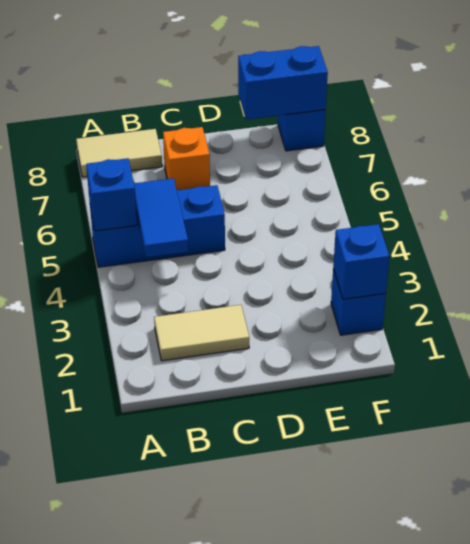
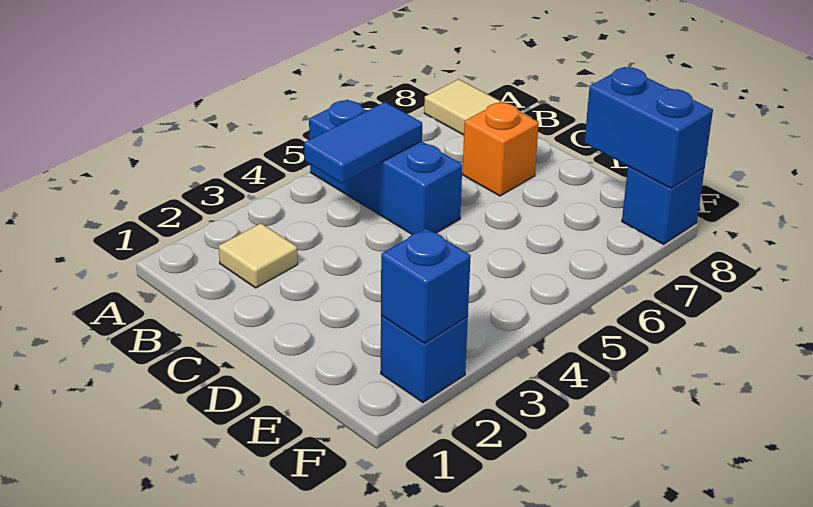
blue 1x1 brick [86,158,137,231] -> none
tan 1x2 tile [154,305,249,361] -> tan 1x1 tile [219,223,298,288]

